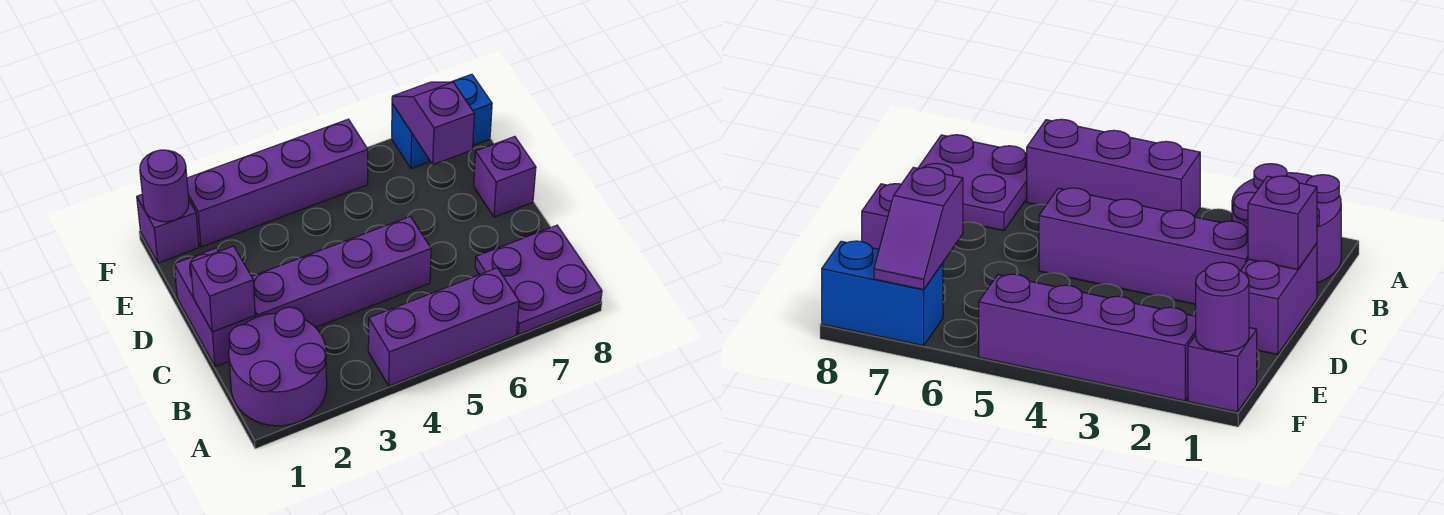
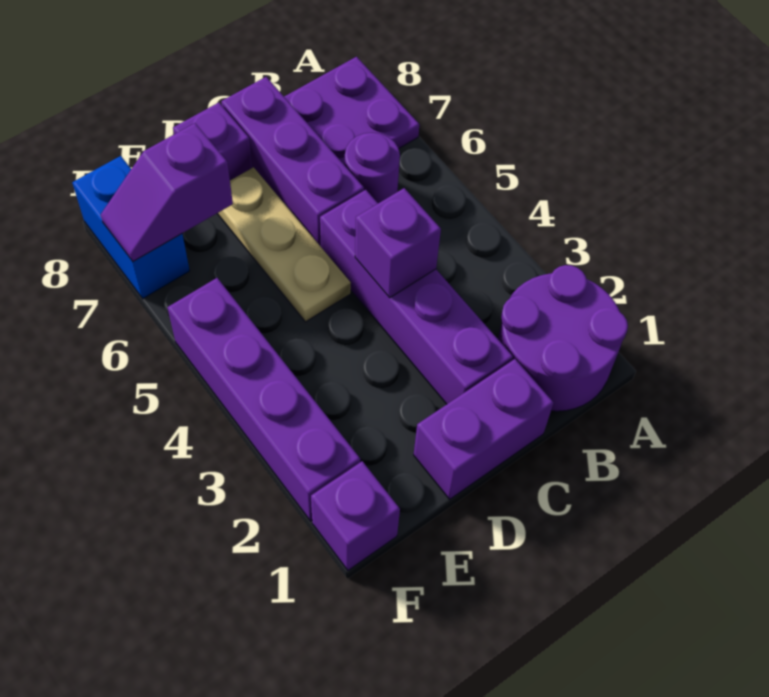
purple 1x3 brick [368,268,519,386] -> purple 1x3 brick moved to [221,77,364,246]
purple 1x1 brick [191,246,255,332] -> purple 1x1 brick moved to [355,188,441,298]
none -> tan 1x3 plate [217,167,351,322]
purple 1x1 round brick [140,150,189,222] -> purple 1x1 round brick moved to [345,133,400,203]

